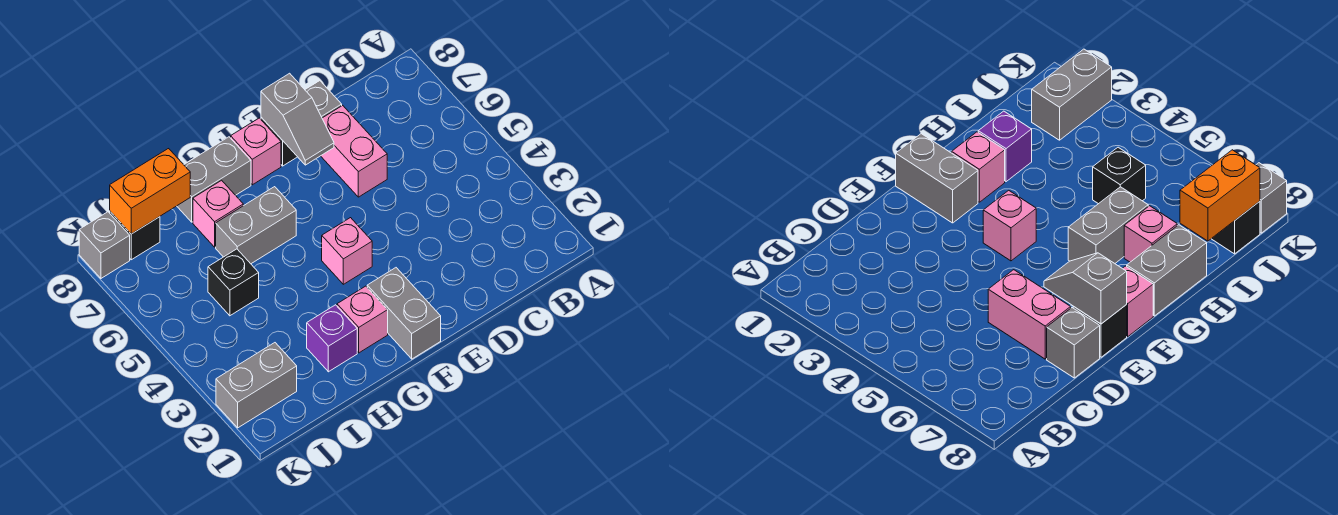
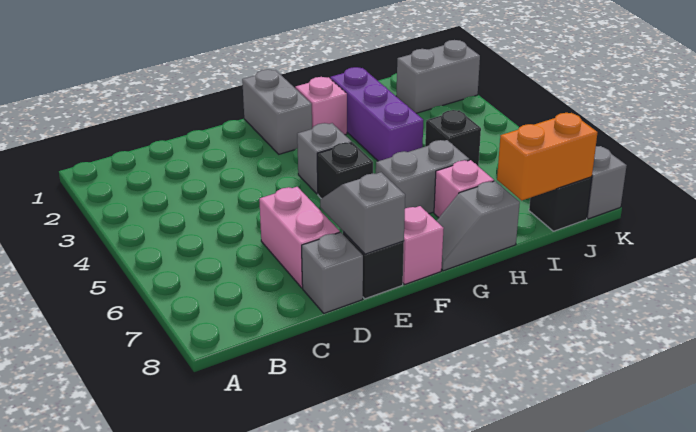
pink 1x1 brick [322,218,372,284] -> grey 1x1 brick [297,123,352,194]
none -> black 1x1 brick [317,142,373,199]
grey 1x2 brick [177,137,251,222] -> grey 1x2 slope [437,181,520,271]
purple 1x1 brick [307,305,357,372] -> purple 1x3 brick [330,67,423,161]

